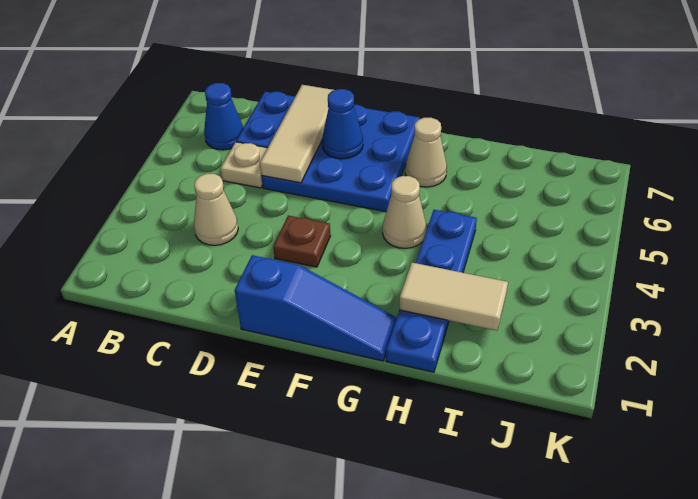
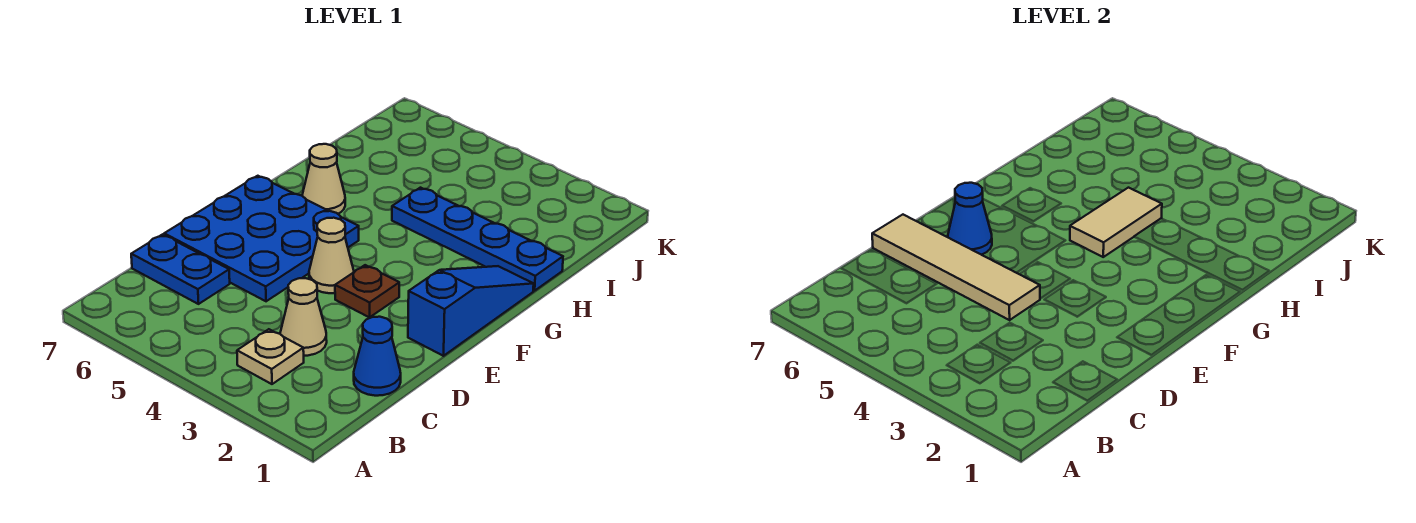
blue 1x1 cone [204,83,243,150] -> blue 1x1 cone moved to [354,317,401,396]
tan 1x1 plate [220,142,267,188] -> tan 1x1 plate moved to [237,329,304,384]
tan 1x3 tile [260,85,334,183] -> tan 1x4 tile [872,215,1040,320]
tan 1x1 cone [383,176,427,248] -> tan 1x1 cone moved to [309,218,354,293]
tan 1x2 tile [399,263,508,331] -> tan 1x2 tile moved to [1070,188,1162,257]

